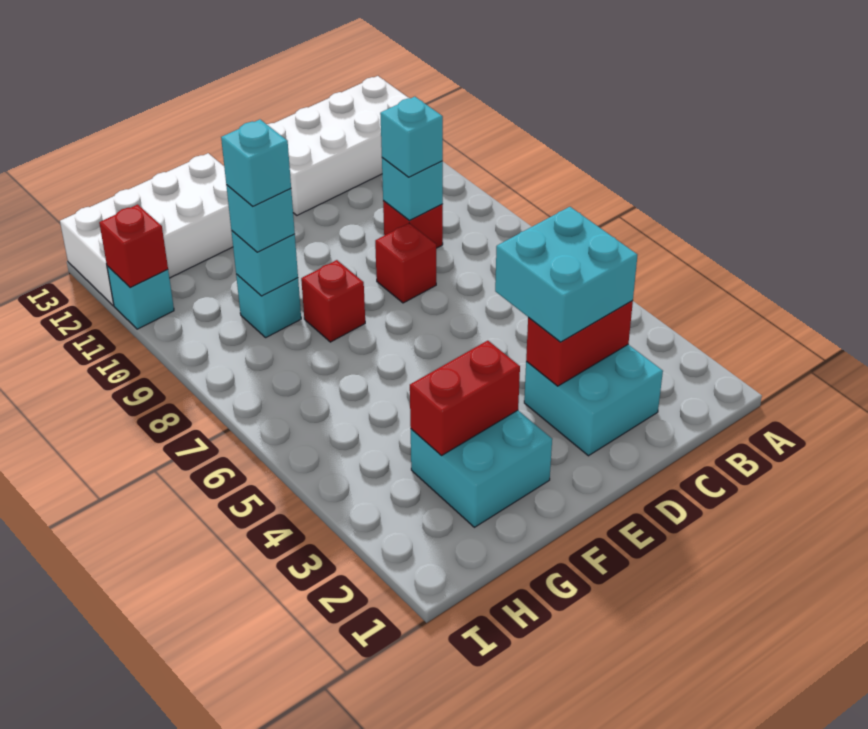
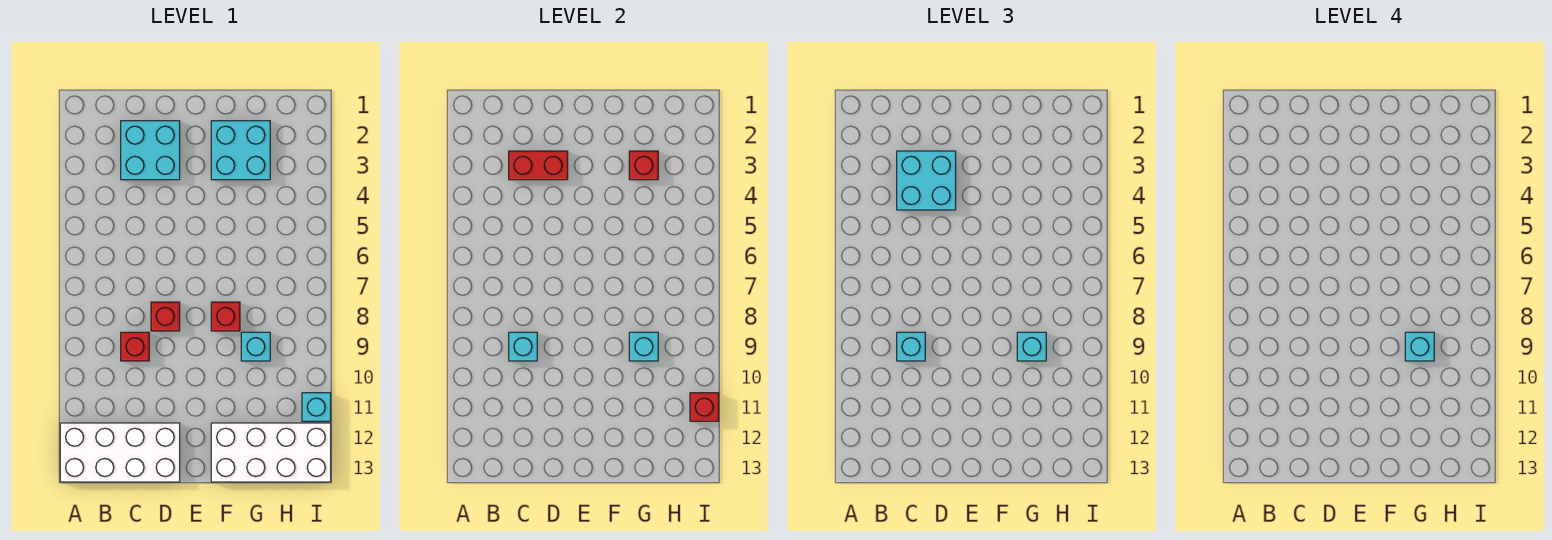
red 1x2 brick [410,341,520,455] -> red 1x1 brick [629,151,658,180]

